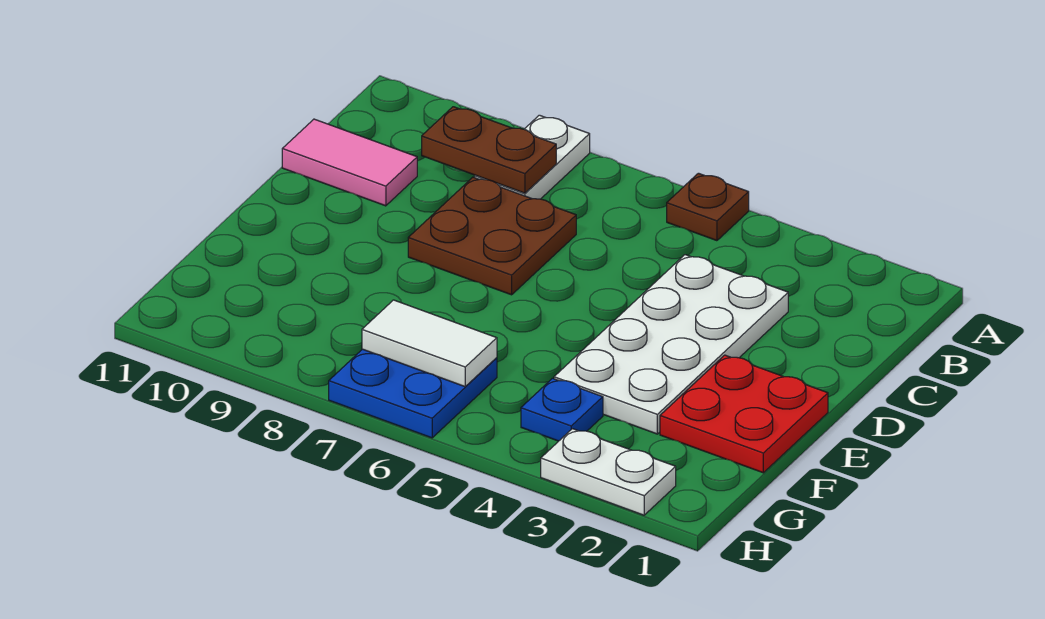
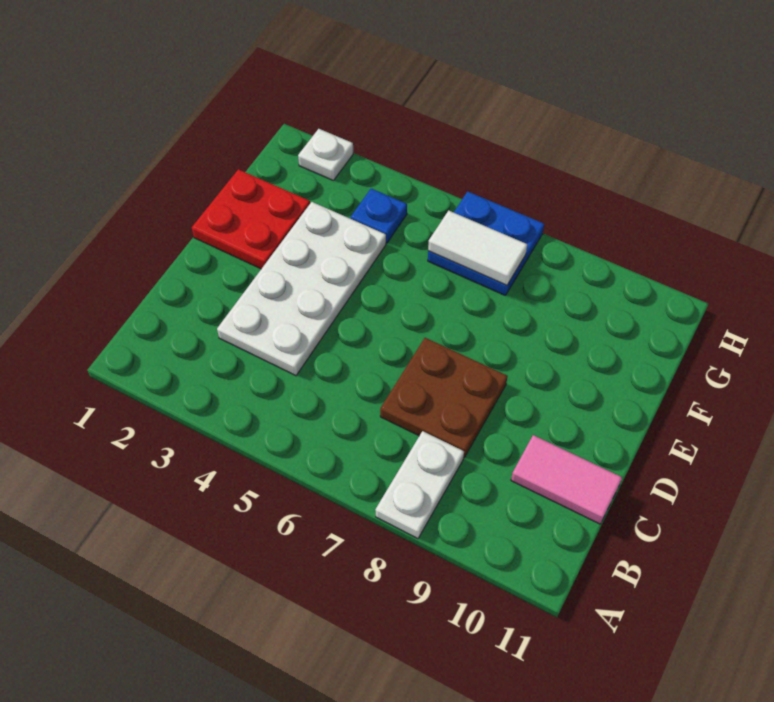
brown 1x1 plate [667,173,749,241] -> none
brown 1x2 plate [422,107,556,193] -> none
white 1x2 plate [541,429,676,515] -> white 1x1 plate [298,129,353,181]

